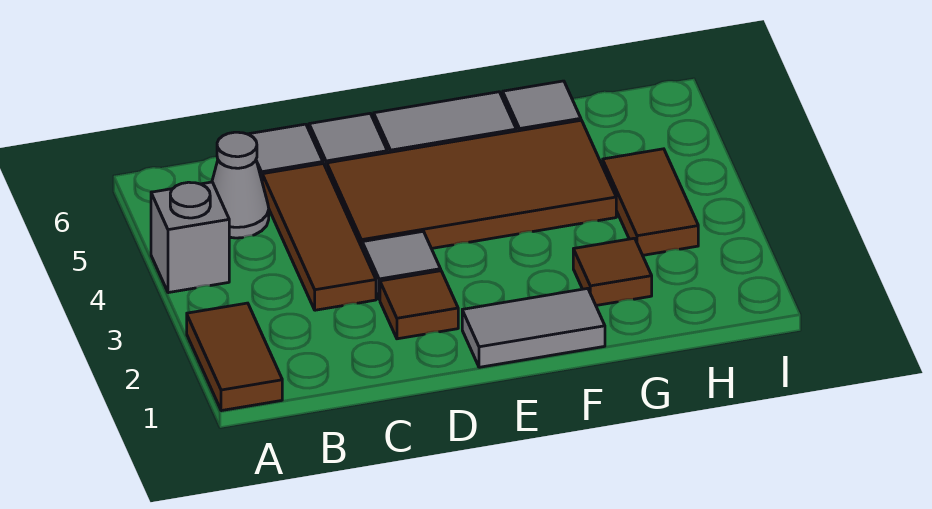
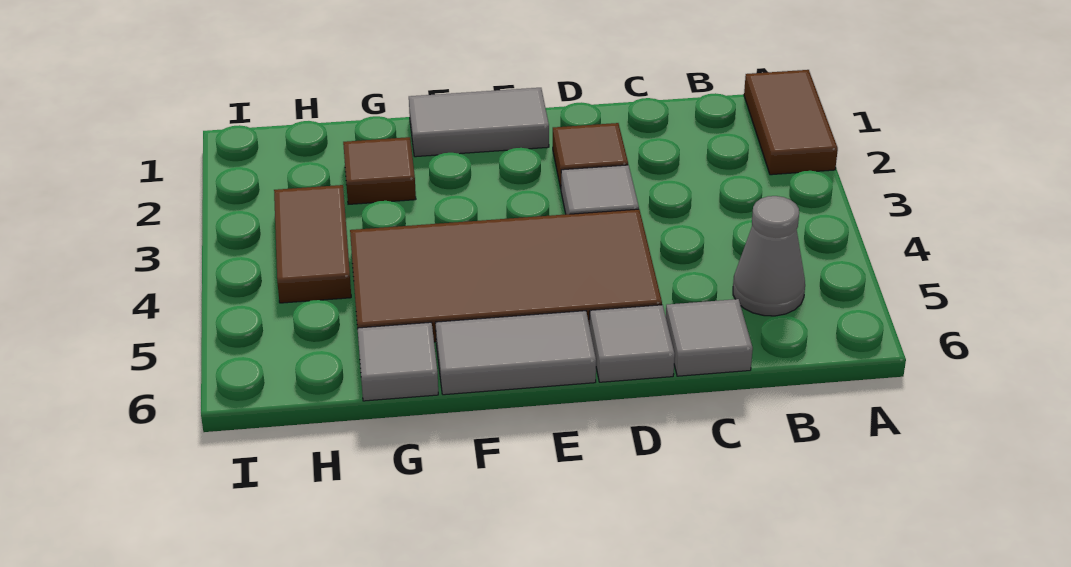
grey 1x1 brick [151,182,229,293] -> none
brown 1x3 tile [262,164,376,310] -> none

